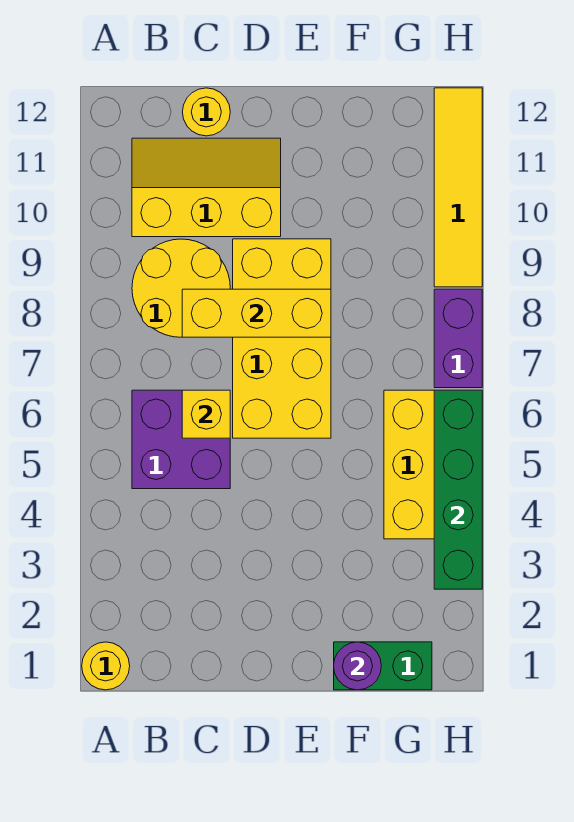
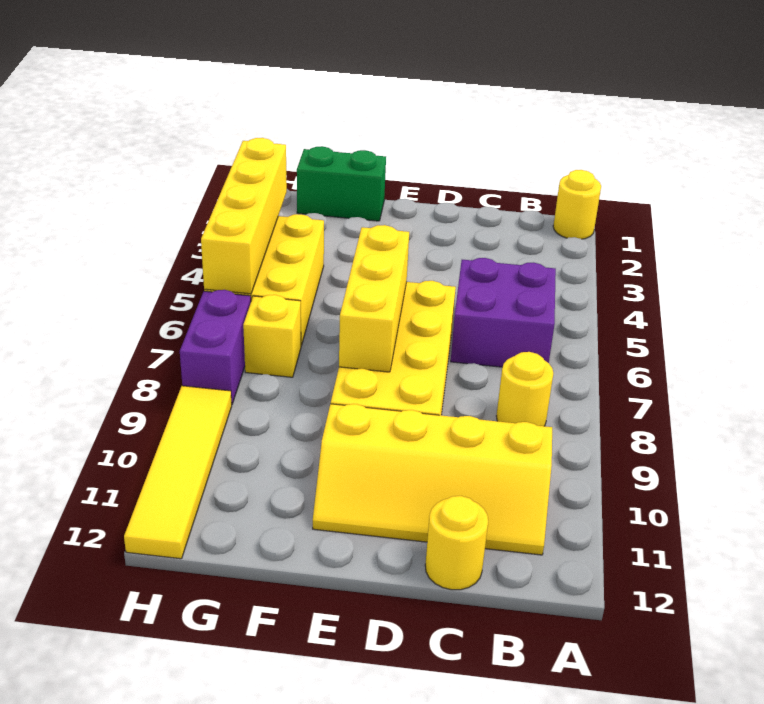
yellow 2x2 round brick [132,239,230,337] -> yellow 1x1 round brick [496,352,553,426]
yellow 2x3 slope [132,138,281,237] -> yellow 2x4 slope [313,404,552,555]
yellow 1x1 brick [182,390,230,438] -> yellow 1x1 brick moved to [243,295,301,377]
yellow 1x3 brick [182,289,331,337] -> yellow 1x3 brick turned to [339,225,409,372]
purple 1x1 round brick [334,642,381,690] -> none
green 1x4 brick [434,390,482,589] -> yellow 1x4 brick [201,138,287,294]

